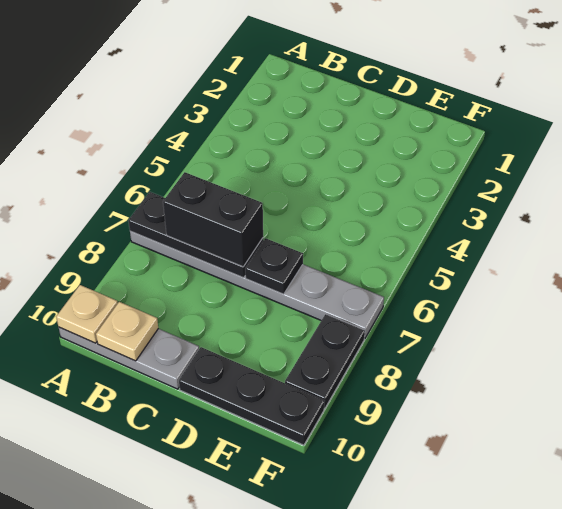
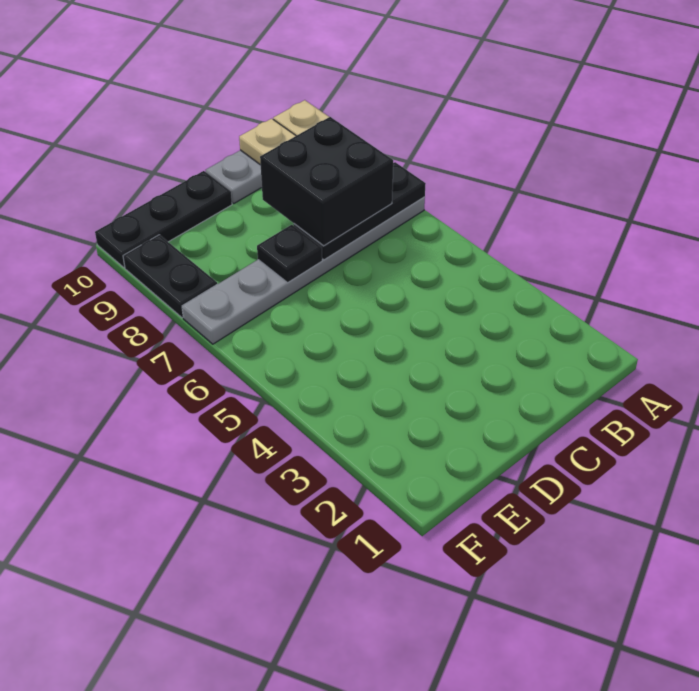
black 1x2 brick [163,172,263,267] -> black 2x2 brick [260,117,393,246]

